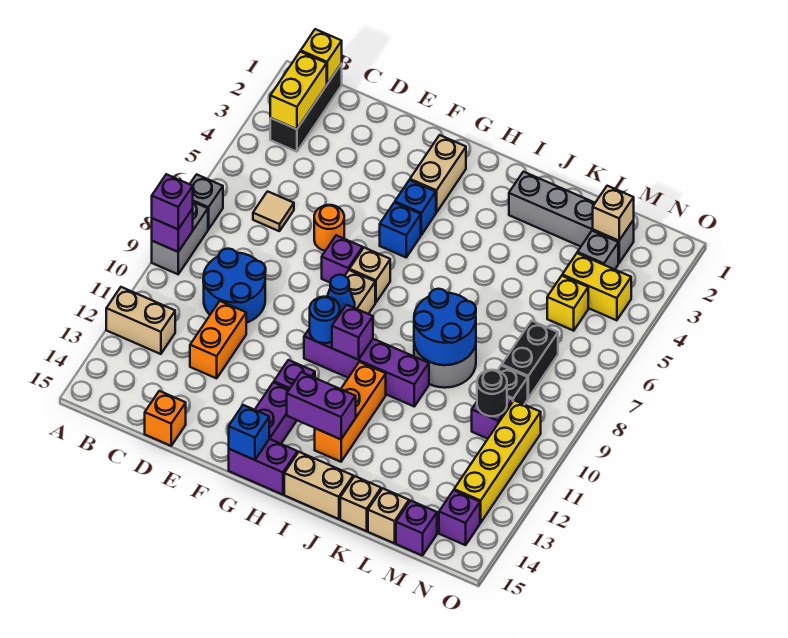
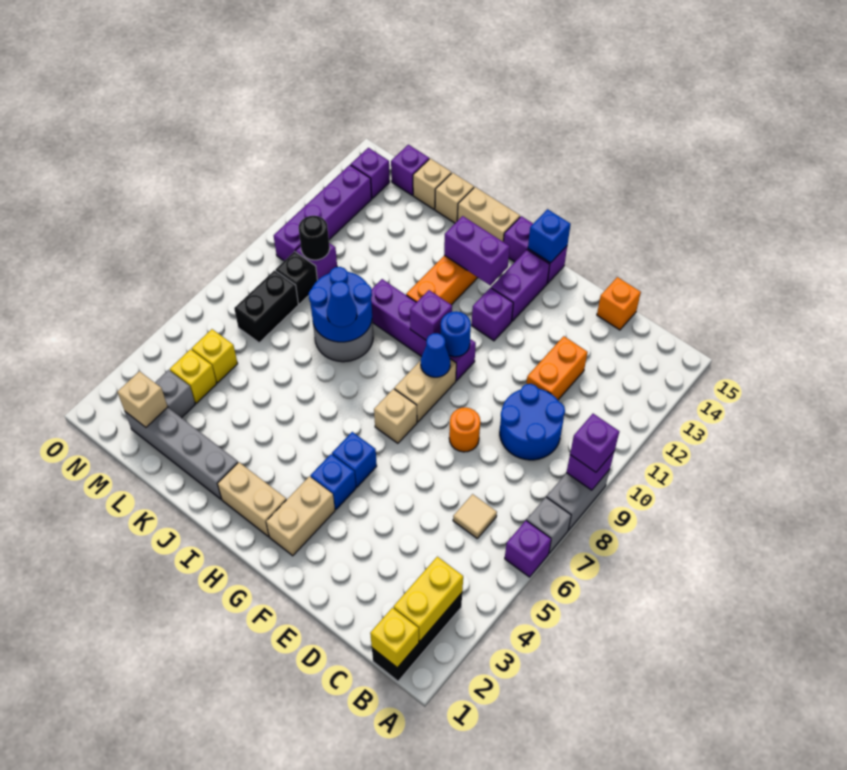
tan 1x2 brick [106,287,175,354] -> tan 1x2 brick moved to [217,462,286,537]
orange 1x1 round brick [314,205,344,251] -> orange 1x1 round brick moved to [449,407,480,452]
purple 1x1 brick [322,235,363,282] -> purple 1x1 brick moved to [505,521,551,577]
none -> blue 1x1 cone [327,281,357,327]
yellow 1x2 brick [562,253,631,320] -> yellow 1x1 brick [170,349,217,403]
yellow 1x4 brick [454,400,541,523] -> purple 1x4 brick [274,165,372,261]

